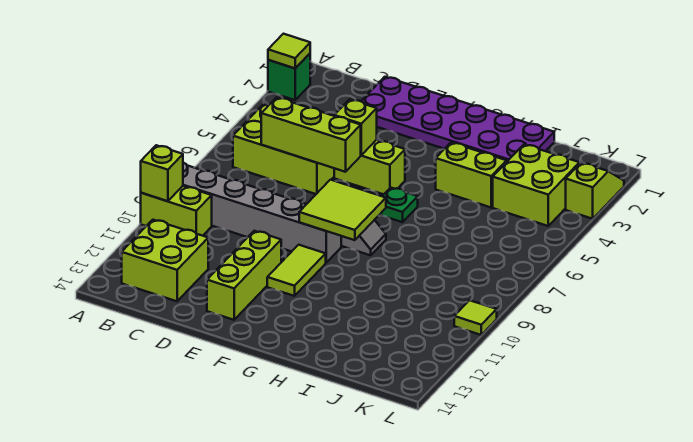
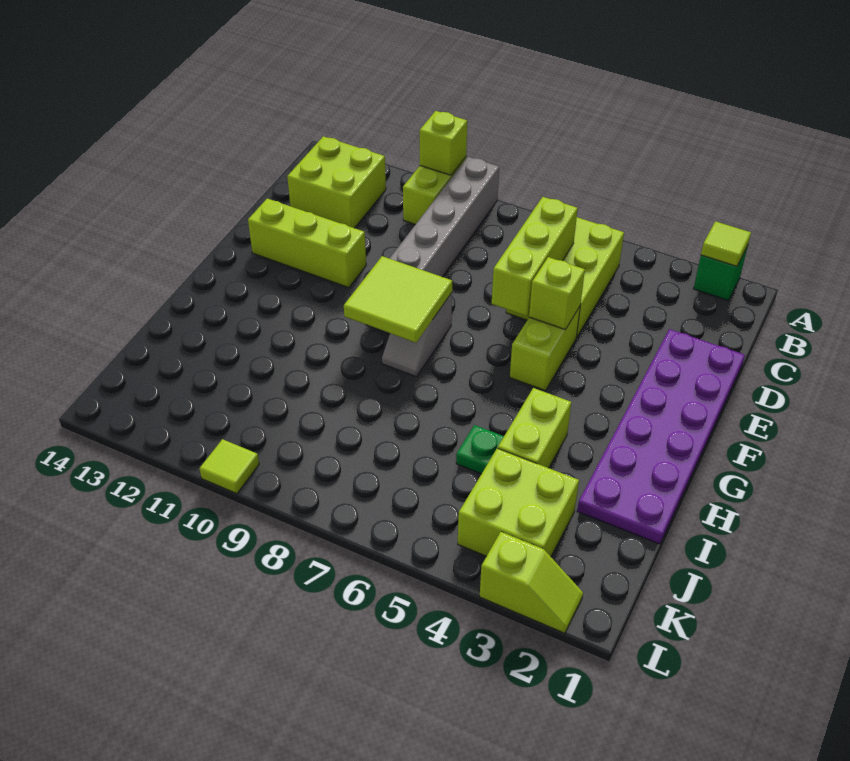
lime 1x2 tile [267,245,326,296] -> none
green 1x1 plate [380,188,418,222] -> green 1x1 plate moved to [456,425,504,474]

